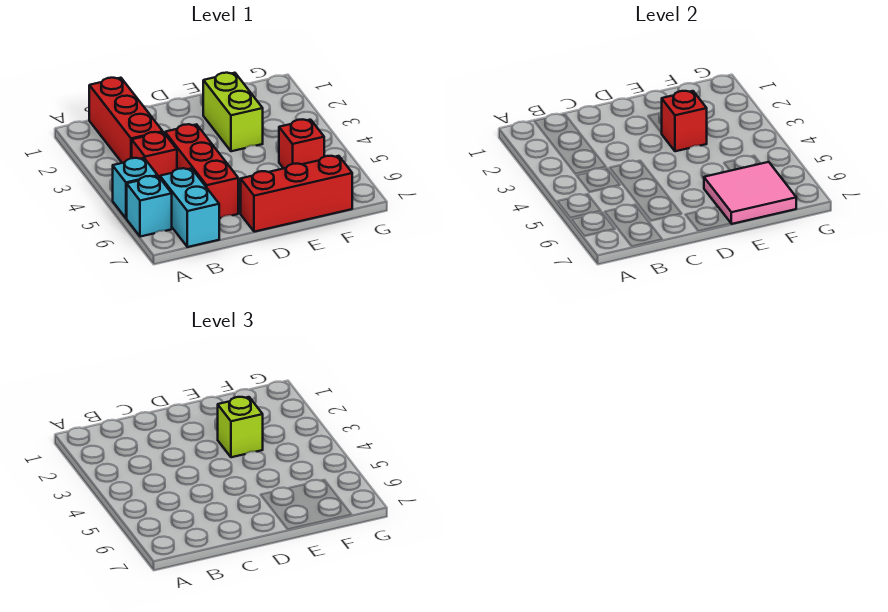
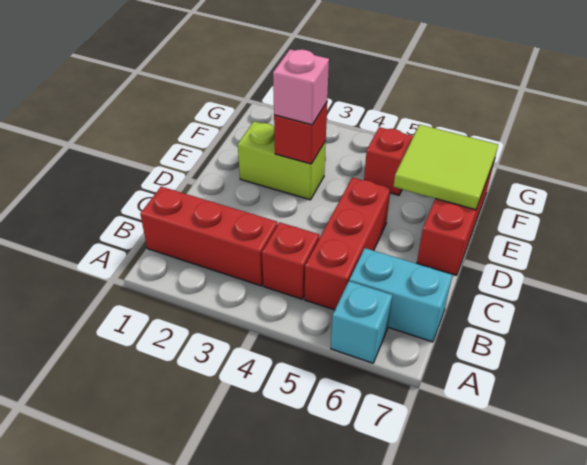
cyan 1x1 brick [113,158,158,218] -> none
red 1x3 brick [165,124,238,218] -> red 1x3 brick turned to [305,177,391,310]
lime 1x1 brick [218,397,263,457] -> pink 1x1 brick [273,49,329,125]
pink 2x2 tile [704,162,796,224] -> lime 2x2 tile [393,125,498,210]

